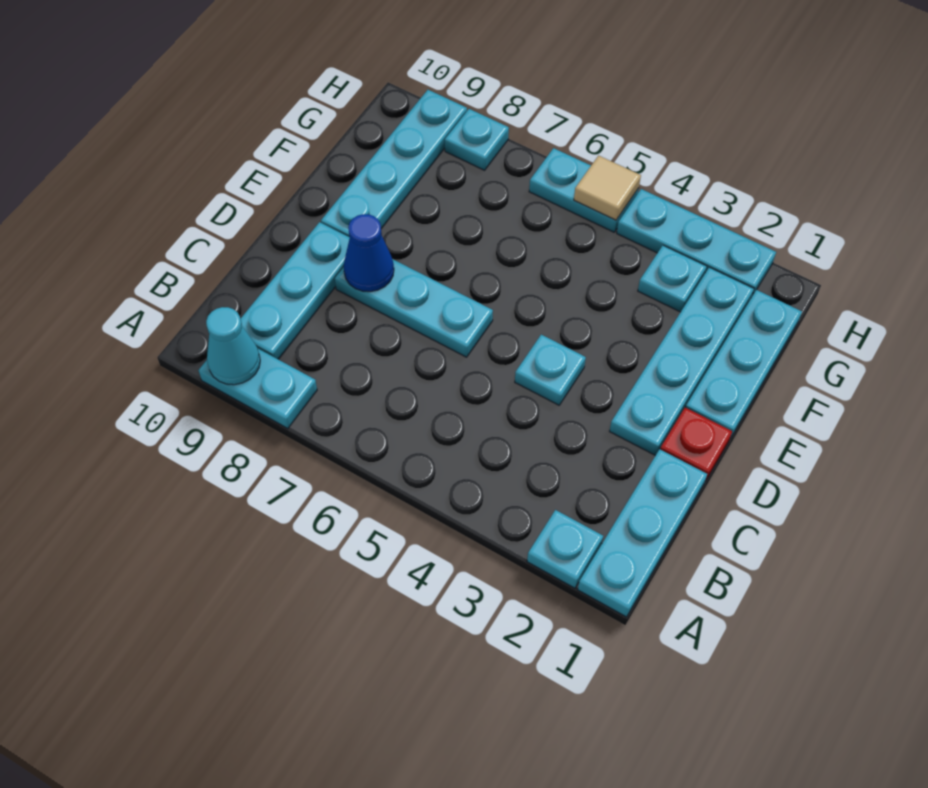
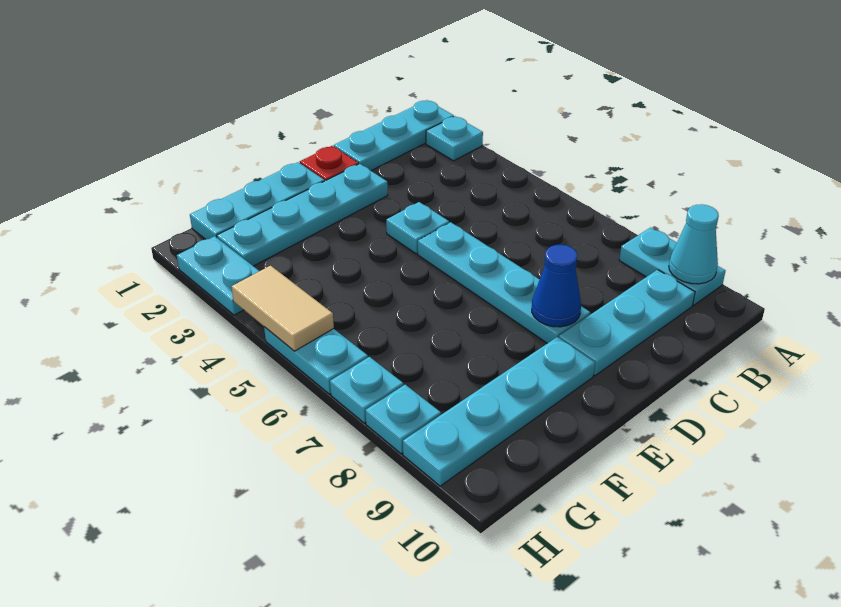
cyan 1x3 plate [335,259,493,357] -> cyan 1x4 plate [418,222,590,343]
cyan 1x1 plate [638,246,707,312] -> cyan 1x1 plate moved to [330,357,403,423]
cyan 1x3 plate [617,189,776,296] -> cyan 1x2 plate [177,236,259,315]
tan 1x1 tile [574,156,641,220] -> tan 1x2 tile [232,266,334,351]

